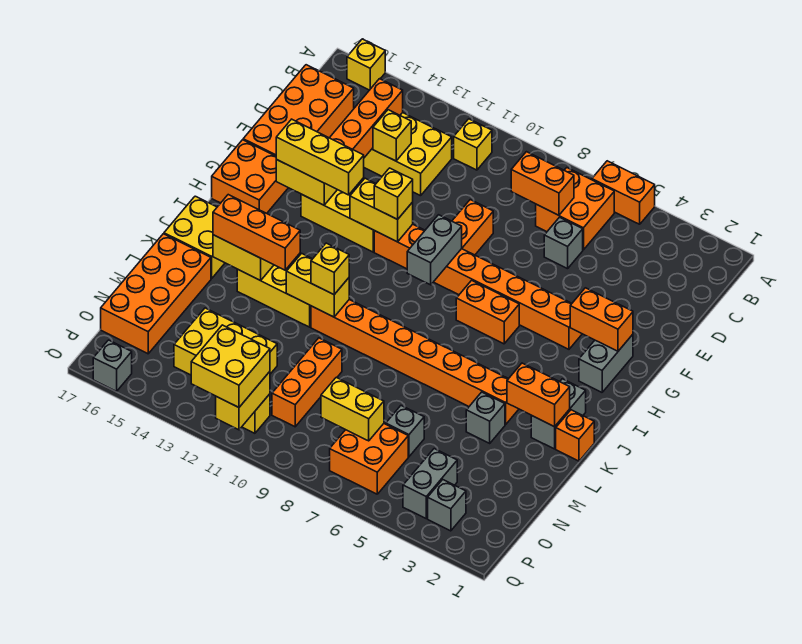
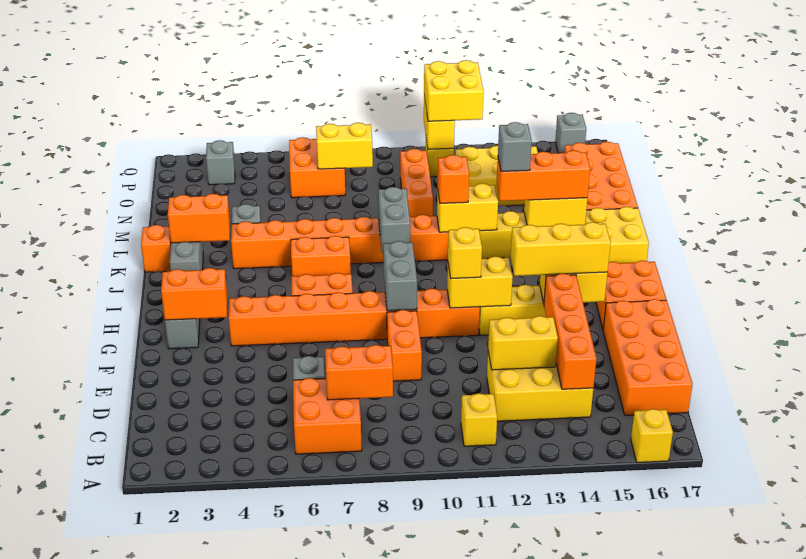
orange 1x2 brick [592,161,655,224] -> orange 1x2 brick moved to [291,236,351,276]
yellow 1x1 brick [373,110,411,161] -> yellow 1x2 brick [488,316,558,370]
yellow 1x1 brick [311,243,349,295] -> orange 1x1 brick [437,155,469,203]
grey 1x1 brick [386,406,424,457] -> grey 1x1 brick moved to [498,122,532,172]
grey 1x2 brick [403,449,457,518] -> grey 1x2 brick moved to [378,187,410,253]

